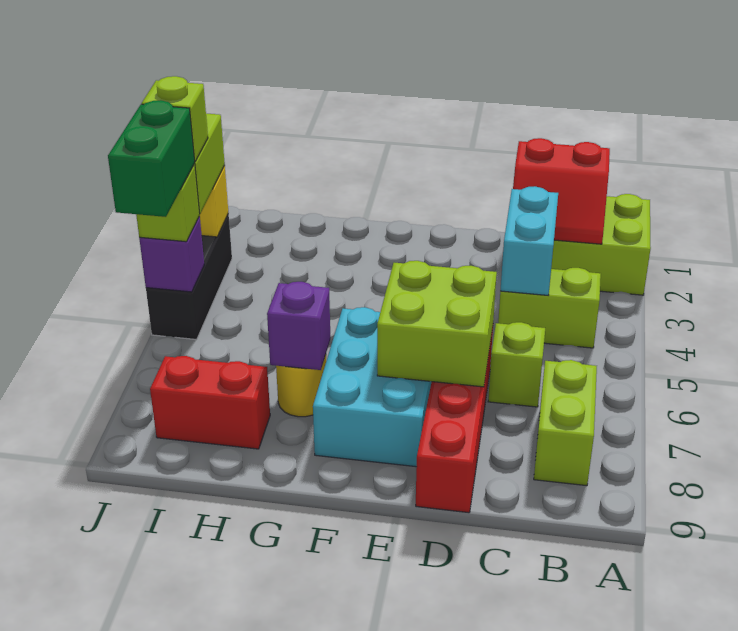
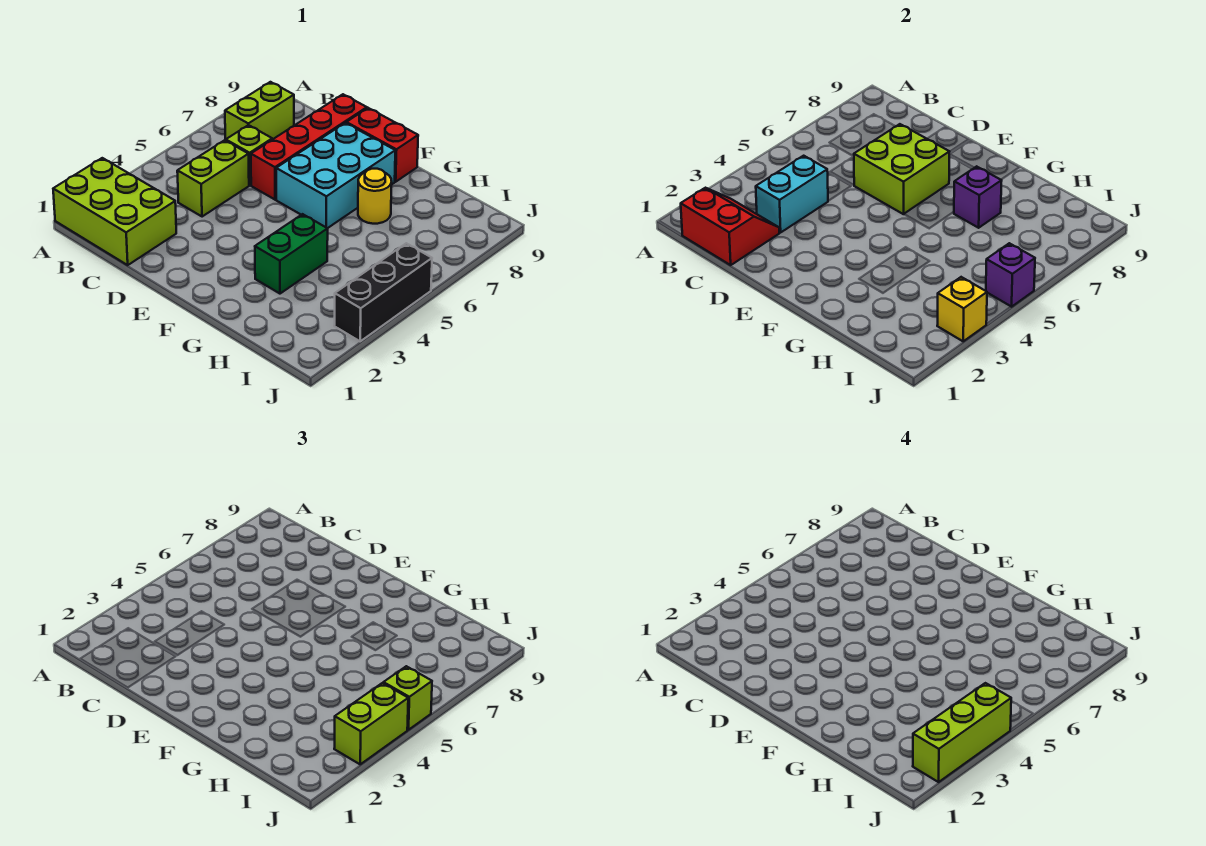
lime 1x2 brick [498,268,601,348] -> lime 1x2 brick turned to [177,140,249,217]
red 1x2 brick [150,356,270,449] -> red 1x2 brick moved to [346,108,418,182]
lime 1x1 brick [142,76,208,161] -> lime 1x3 brick [913,683,1011,782]
green 1x2 brick [108,100,195,217] -> green 1x2 brick moved to [255,214,328,294]

